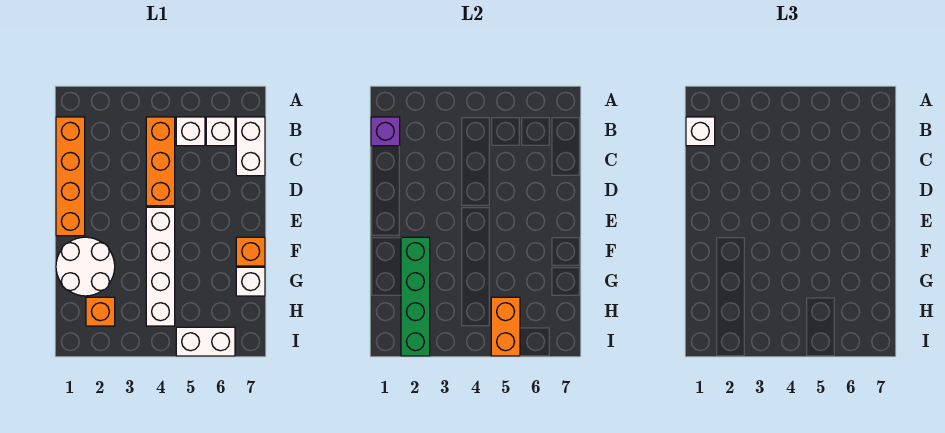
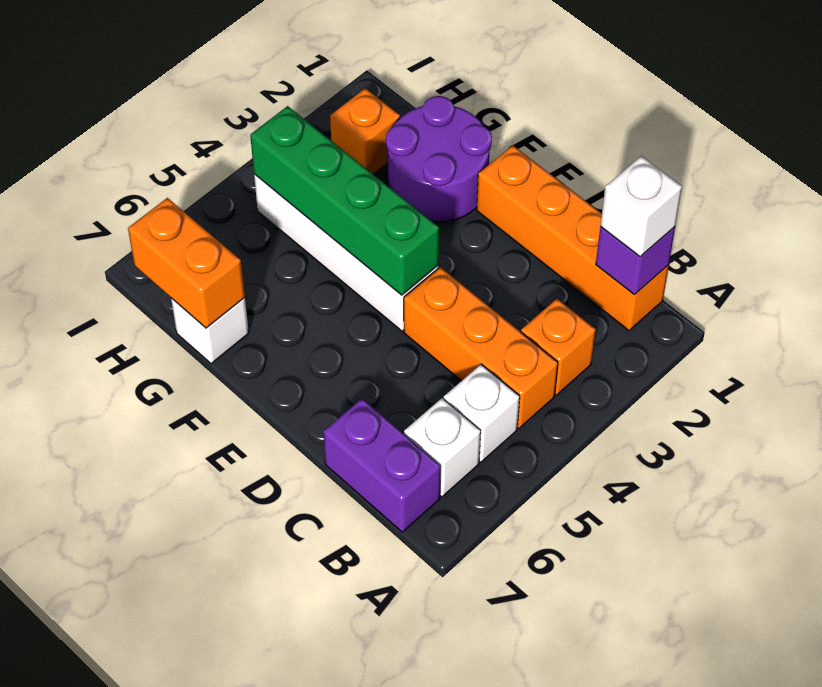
white 1x2 brick [236,117,265,176] -> purple 1x2 brick [323,399,441,532]
white 2x2 round brick [56,237,115,296] -> purple 2x2 round brick [386,96,492,222]
green 1x4 brick [401,237,430,356] -> green 1x4 brick moved to [250,106,439,295]
orange 1x1 brick [236,237,265,266] -> orange 1x1 brick moved to [521,299,596,395]
orange 1x2 brick [491,297,520,356] -> orange 1x2 brick moved to [128,198,245,328]
white 1x2 brick [176,327,235,356] -> none

